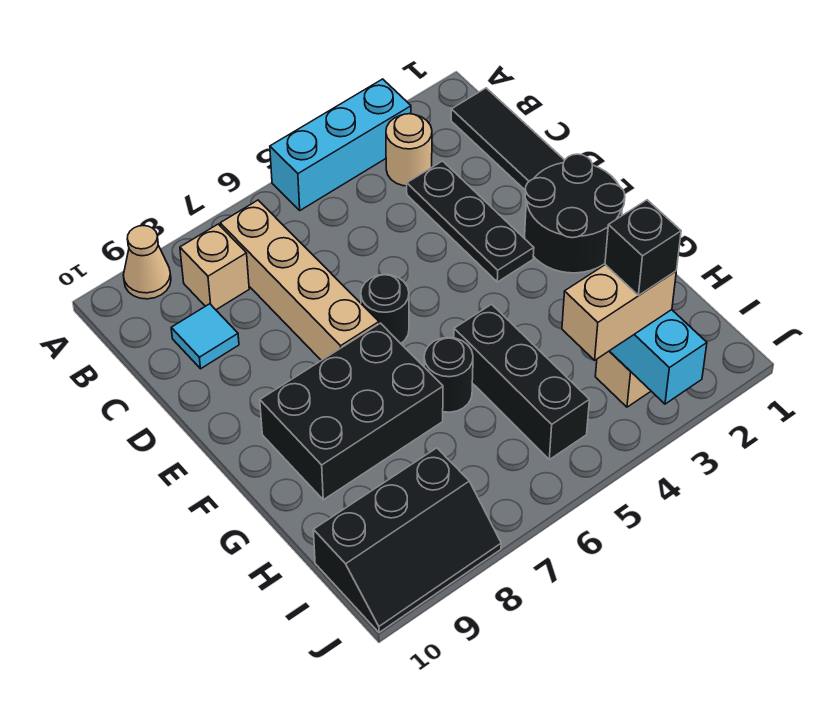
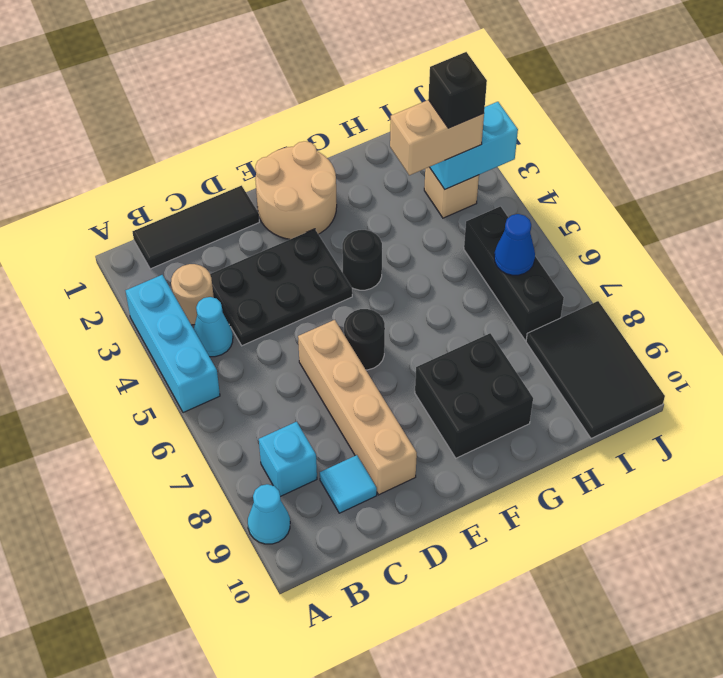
tan 1x1 cone [123,226,171,299] -> cyan 1x1 cone [248,484,290,544]
none -> cyan 1x1 cone [194,297,233,357]
tan 1x4 brick [220,200,379,360] -> tan 1x4 brick turned to [298,320,417,495]
tan 1x1 brick [180,224,249,310] -> cyan 1x1 brick [259,422,317,497]
black 1x3 plate [407,161,534,282] -> black 2x3 plate [210,229,352,346]
black 2x2 round brick [525,154,625,273] -> tan 2x2 round brick [255,141,337,239]
black 2x3 brick [260,323,443,500] -> black 2x2 brick [415,333,533,458]
black 1x3 brick [454,304,589,460] -> black 1x3 brick turned to [464,206,564,340]
black 1x1 round brick [424,337,473,412] -> black 1x1 round brick moved to [342,230,382,290]
tan 1x2 brick [562,265,676,360] -> tan 1x2 brick turned to [390,100,484,175]
none -> blue 1x1 cone [494,214,535,275]
black 2x3 slope [313,448,501,632] -> black 2x3 tile [526,301,665,438]

